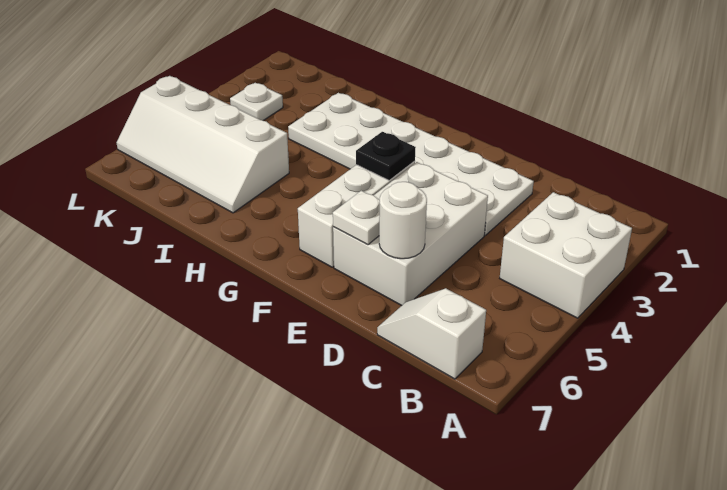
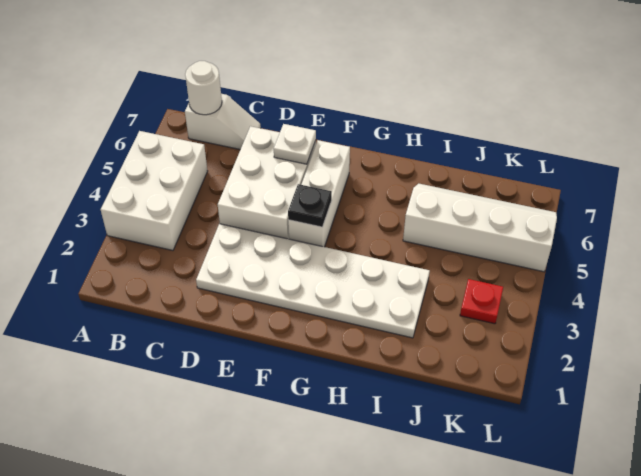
white 2x2 brick [500,192,632,318] -> white 2x3 brick [101,131,208,250]
white 1x1 round brick [379,182,427,259] -> white 1x1 round brick moved to [185,61,222,115]
white 1x1 plate [230,83,283,121] -> red 1x1 plate [460,279,503,324]

